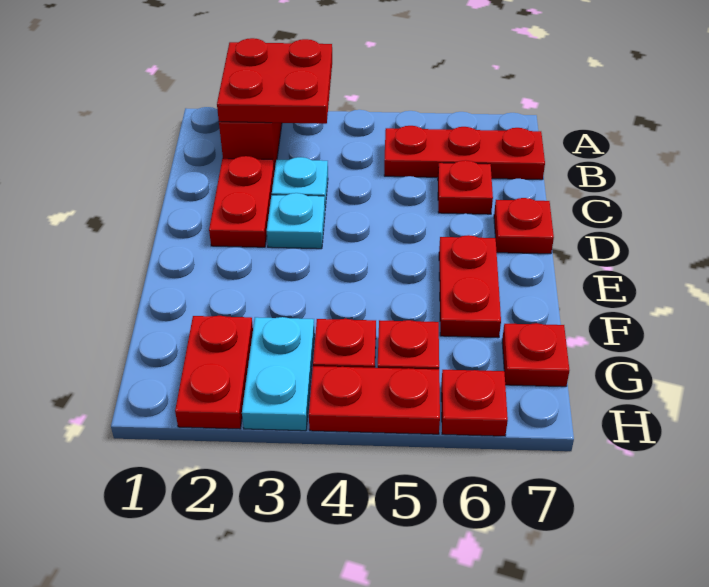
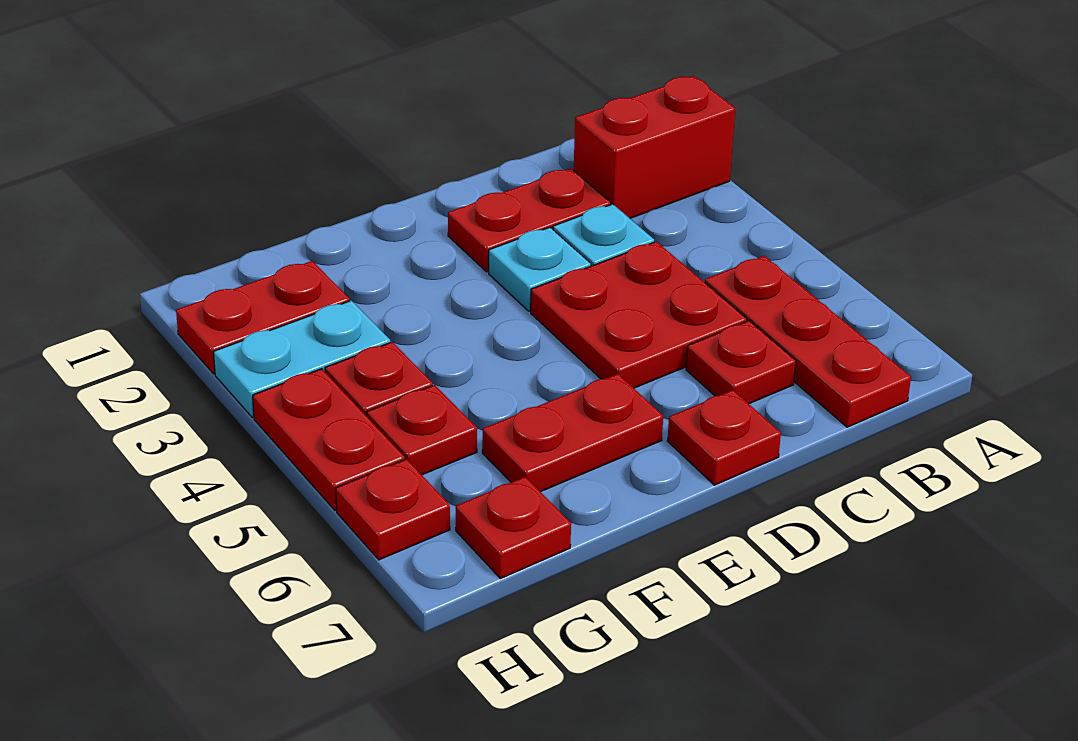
red 2x2 plate [217,38,332,124] -> red 2x2 plate moved to [531,242,747,388]

